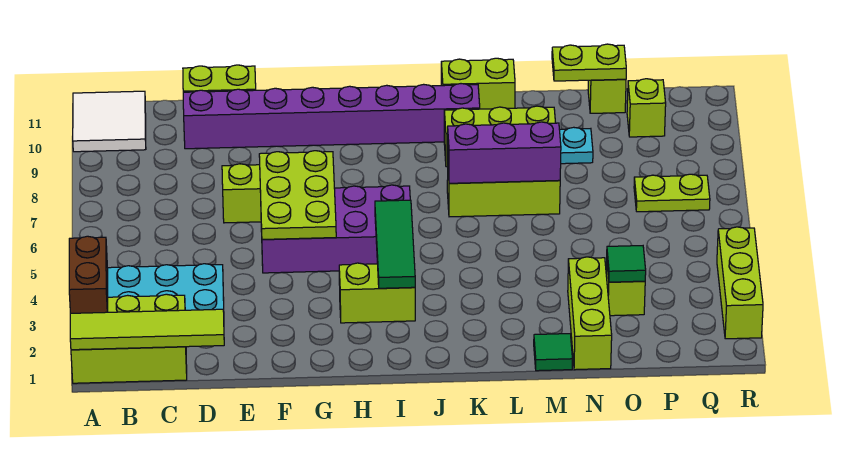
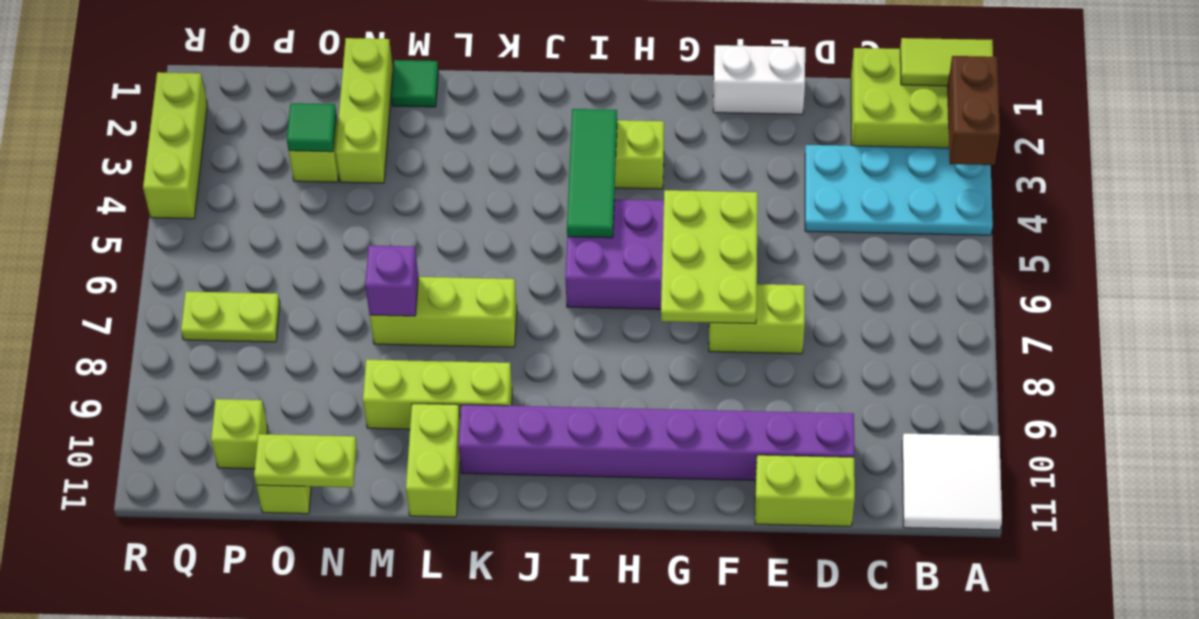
lime 1x4 tile [70,309,224,350] -> lime 1x2 tile [900,38,993,86]
none -> white 1x2 brick [713,45,805,114]
purple 1x3 brick [448,122,561,183] -> purple 1x1 brick [365,245,418,316]
lime 1x2 brick [441,58,515,109] -> lime 1x2 brick turned to [406,404,460,517]
cyan 1x1 plate [559,127,593,164] -> none

